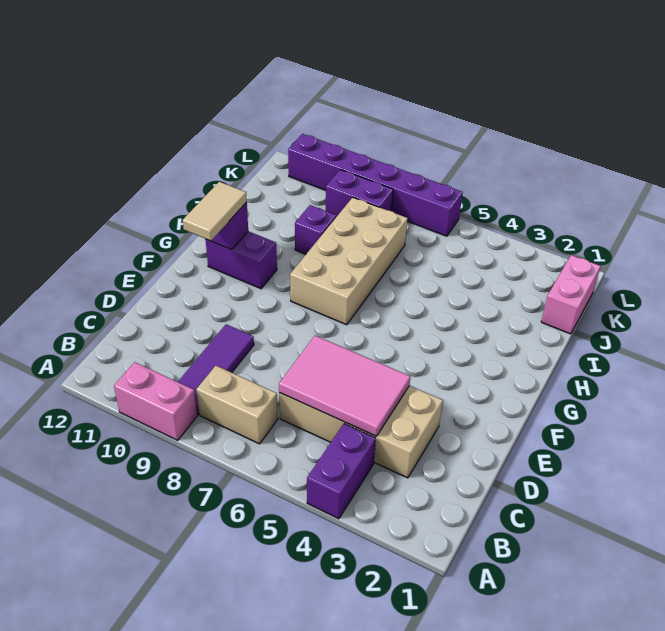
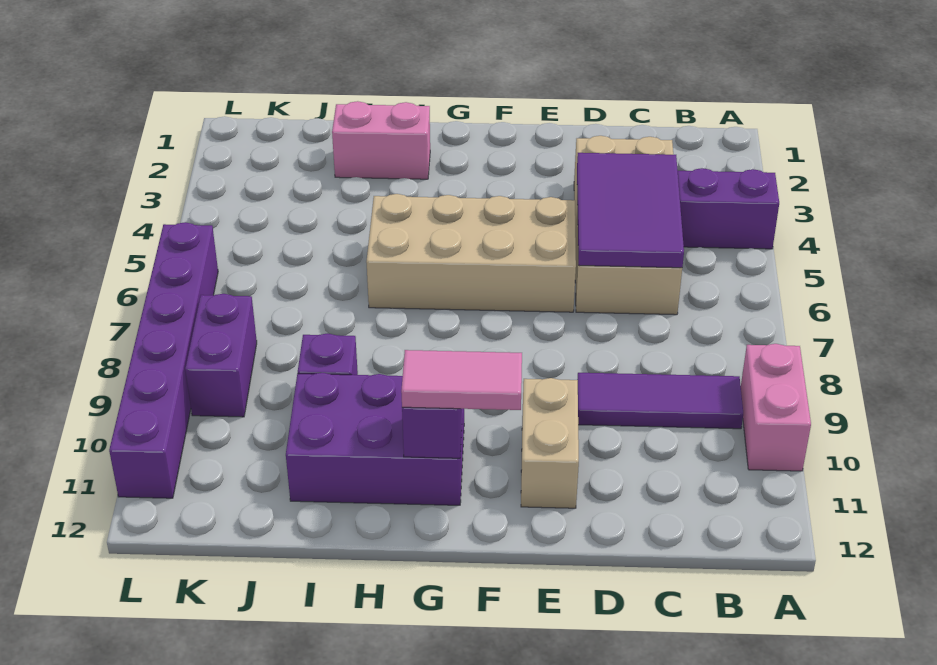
tan 1x2 brick [196,366,278,444] -> tan 1x2 brick moved to [521,378,579,508]
pink 2x3 tile [279,336,410,436] -> purple 2x3 tile [577,153,684,268]
tan 1x2 tile [183,182,247,241] -> pink 1x2 tile [401,350,522,410]
tan 2x4 brick [290,198,408,325] -> tan 2x4 brick moved to [366,194,576,312]
purple 1x2 brick [206,231,277,289] -> purple 2x3 brick [286,373,464,505]
pink 1x2 brick [541,255,601,334] -> pink 1x2 brick moved to [332,101,430,179]

